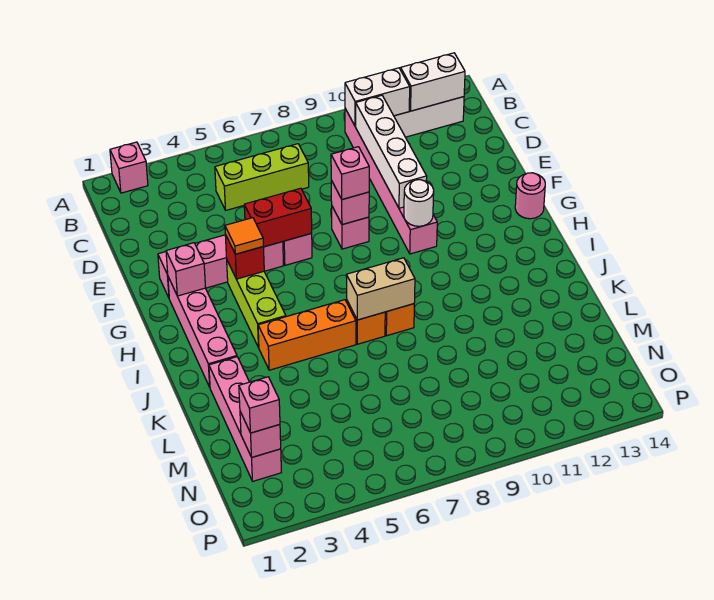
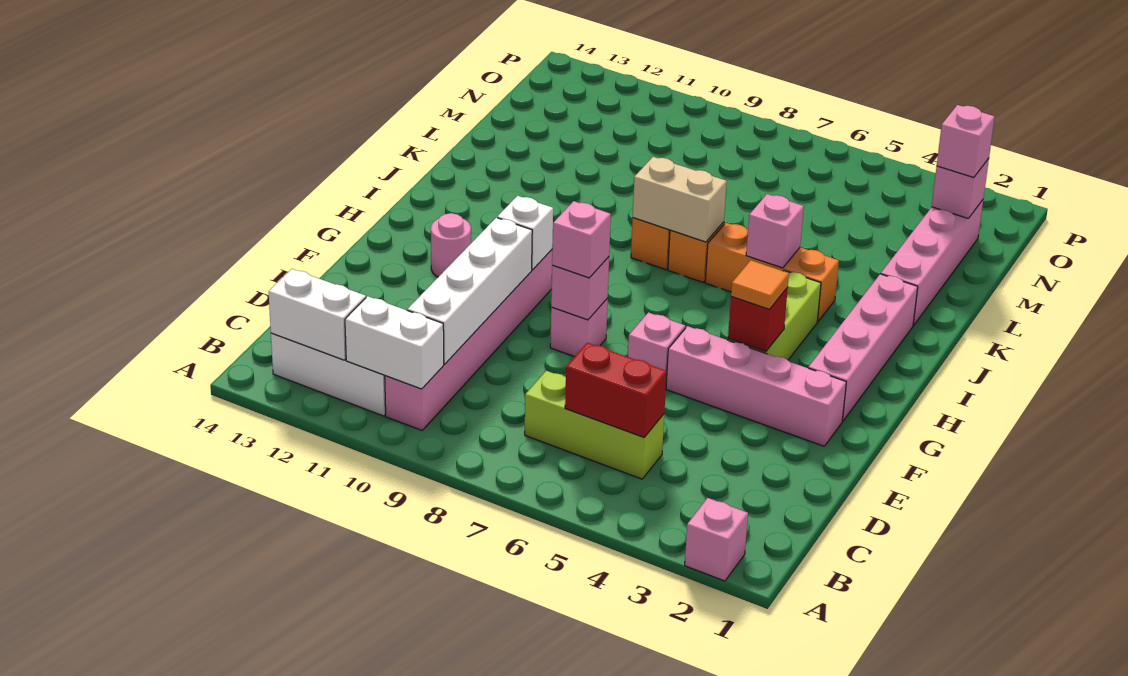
red 1x2 brick [244,188,312,247] -> red 1x2 brick moved to [565,343,667,437]
pink 1x1 brick [166,243,206,296] -> pink 1x1 brick moved to [746,194,804,268]
white 1x1 round brick [404,180,434,226] -> white 1x1 brick [497,196,553,270]
pink 1x1 round brick [515,173,545,219] -> pink 1x1 round brick moved to [431,213,471,277]

